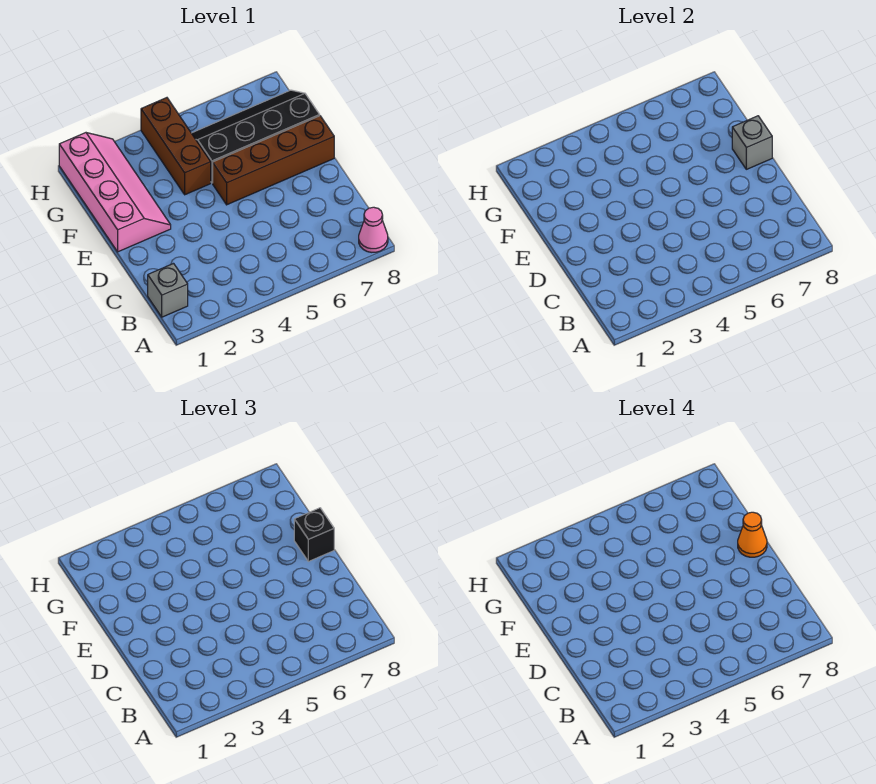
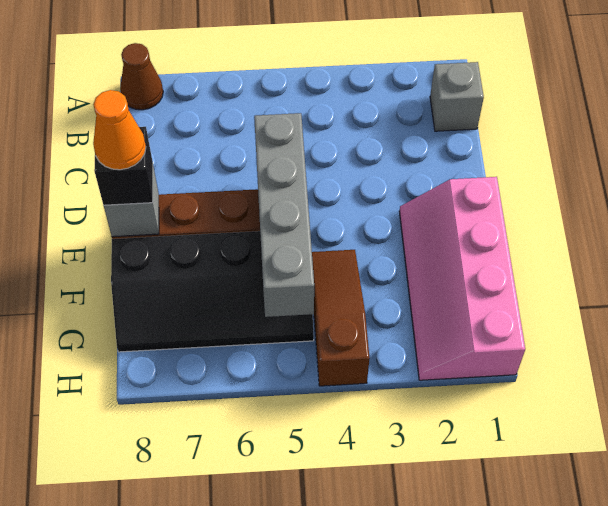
pink 1x1 cone [359,207,388,252] -> brown 1x1 cone [120,43,163,110]
none -> grey 1x4 brick [254,113,314,317]
brown 1x3 brick [141,98,211,195] -> brown 1x3 slope [312,250,370,386]

